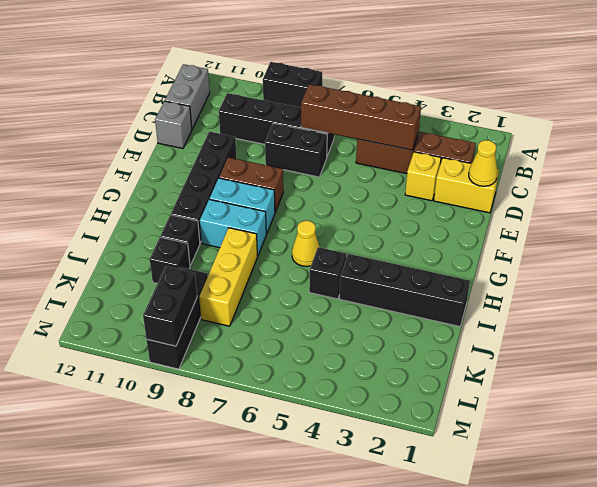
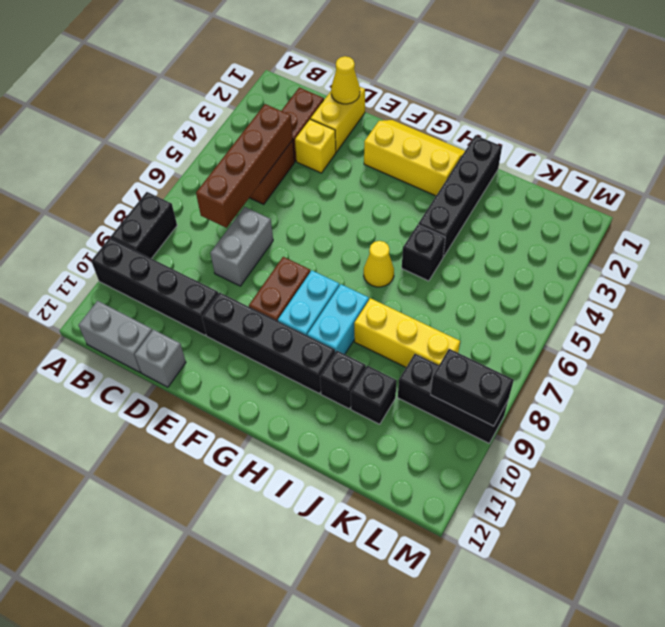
black 1x4 brick [219,93,334,156] -> black 1x4 brick turned to [91,238,218,335]
black 1x2 brick [265,123,327,177] -> grey 1x2 brick [210,207,273,286]
none -> yellow 2x3 slope [364,120,465,196]

